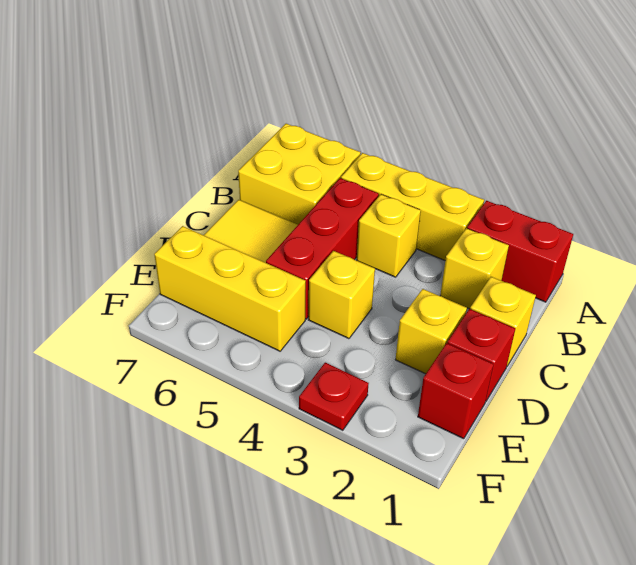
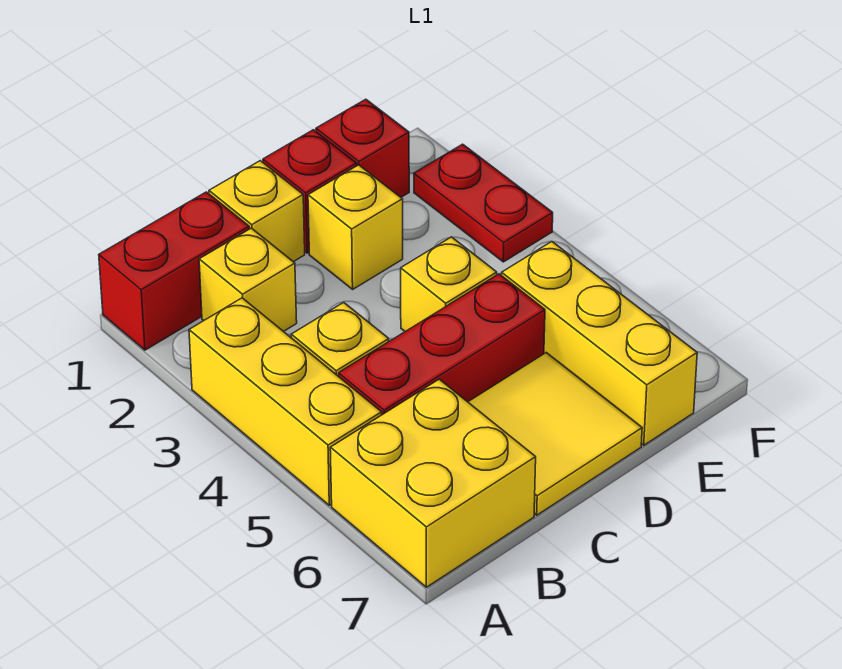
red 1x2 brick [467,201,573,302] -> red 1x2 brick turned to [99,192,249,350]
red 1x1 plate [299,363,369,430] -> red 1x2 plate [414,144,553,262]

